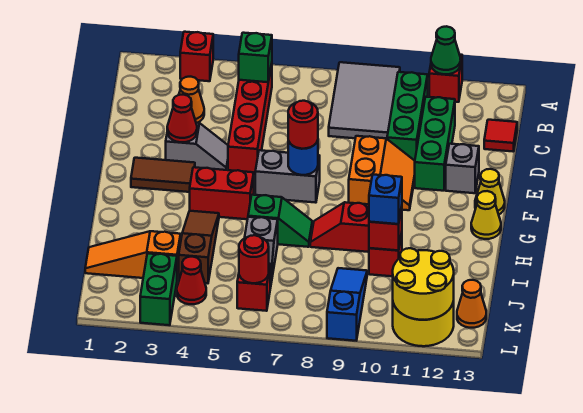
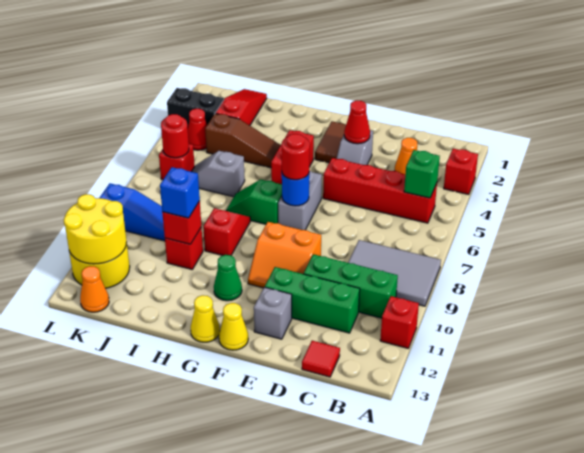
green 1x1 cone [431,26,461,74] -> green 1x1 cone moved to [214,255,242,301]
green 1x2 slope [248,195,312,247] -> green 1x2 slope turned to [226,180,282,224]
orange 1x3 slope [85,231,181,279] -> red 1x3 slope [215,89,267,125]
green 1x2 brick [140,254,177,325] -> black 1x2 brick [167,88,224,128]

